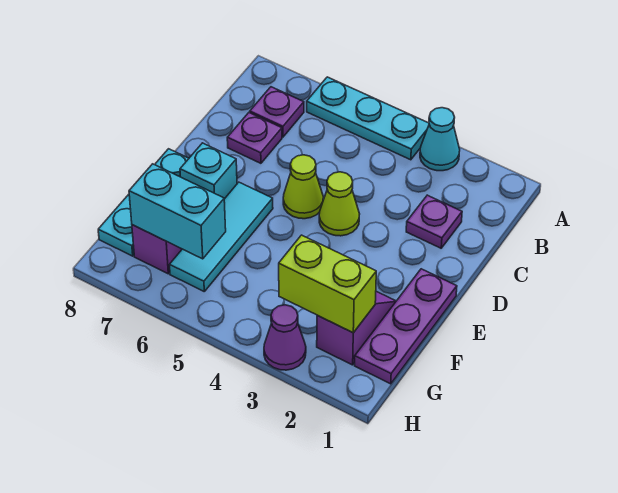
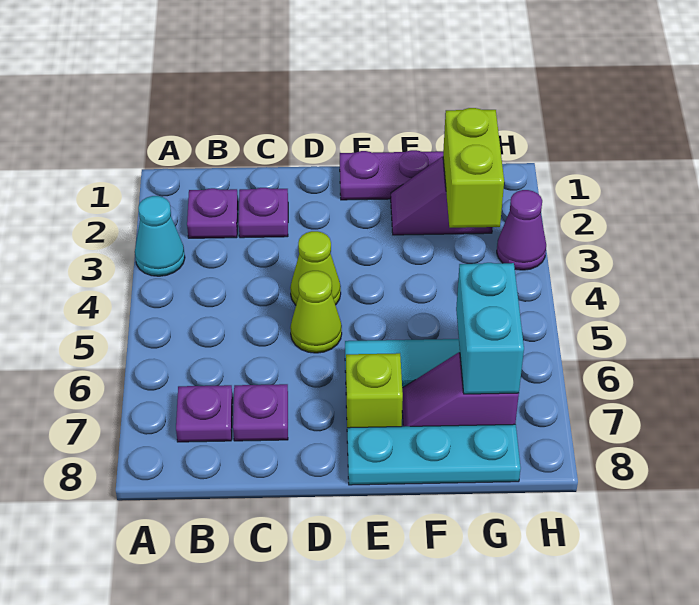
cyan 1x3 plate [307,77,429,160] -> none
none -> purple 1x1 plate [187,188,238,238]
cyan 1x1 brick [180,143,237,199] -> lime 1x1 brick [346,353,403,428]

